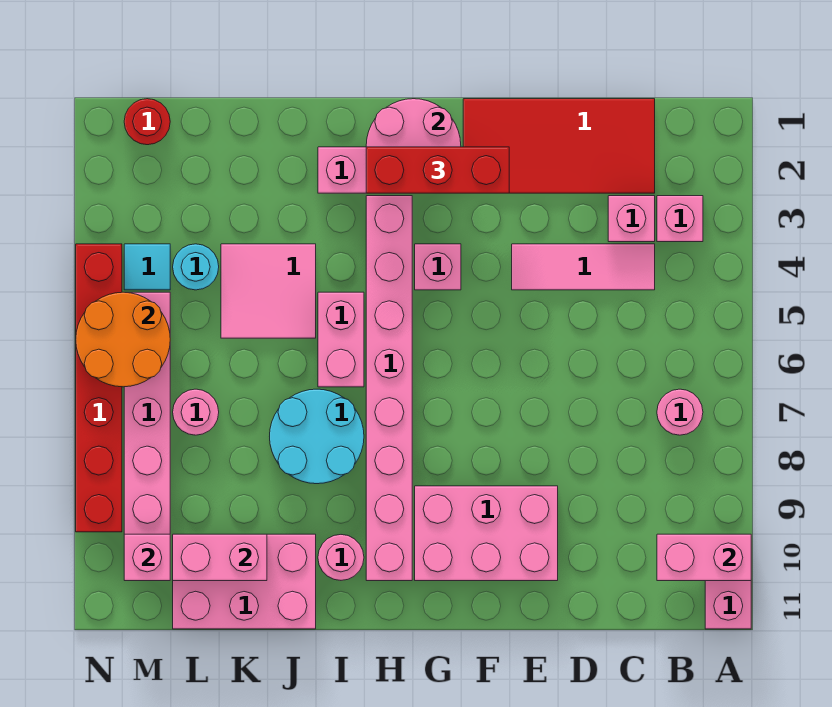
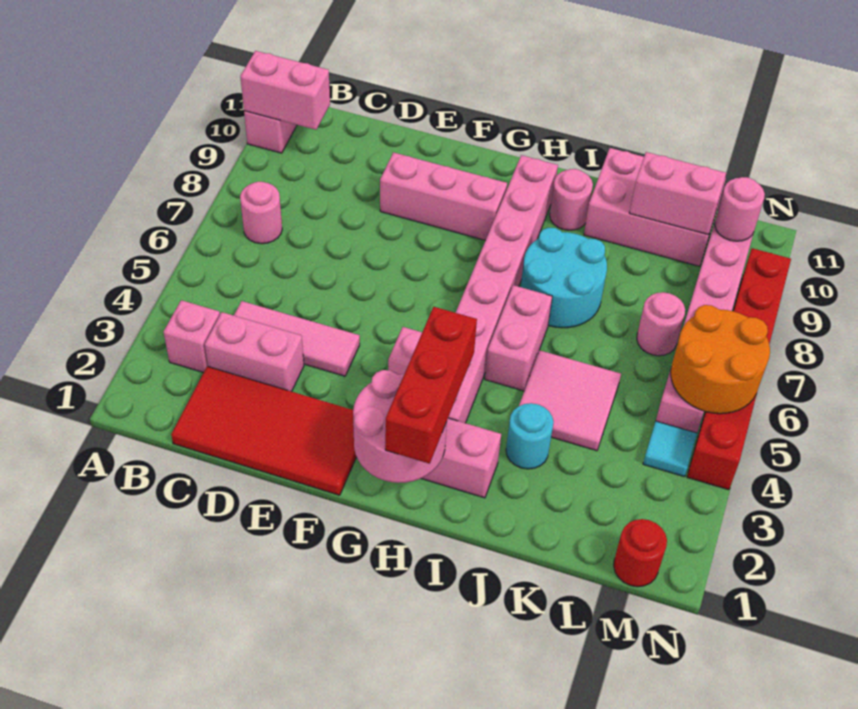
pink 1x1 brick [608,196,655,242] -> pink 1x2 brick [205,312,304,392]
pink 2x3 brick [415,486,558,581] -> pink 1x3 brick [380,152,507,240]
red 1x3 brick [366,147,509,193] -> red 1x3 brick turned to [385,307,477,464]
cyan 1x1 round brick [173,244,219,290] -> cyan 1x1 round brick moved to [506,403,554,469]
pink 1x1 brick [124,534,170,581] -> pink 1x1 round brick [715,177,765,241]

